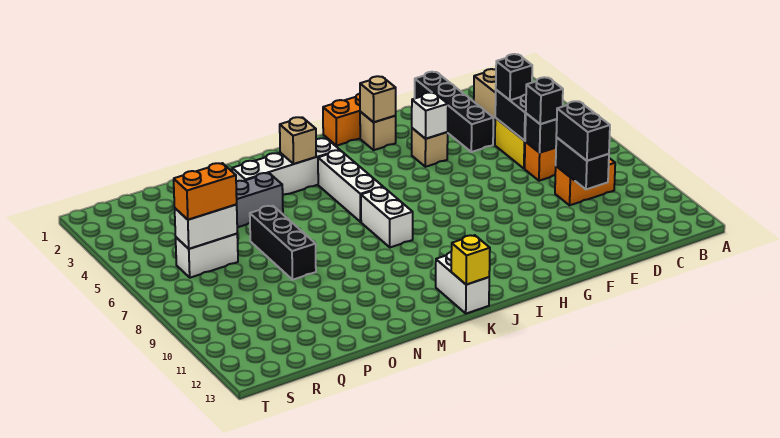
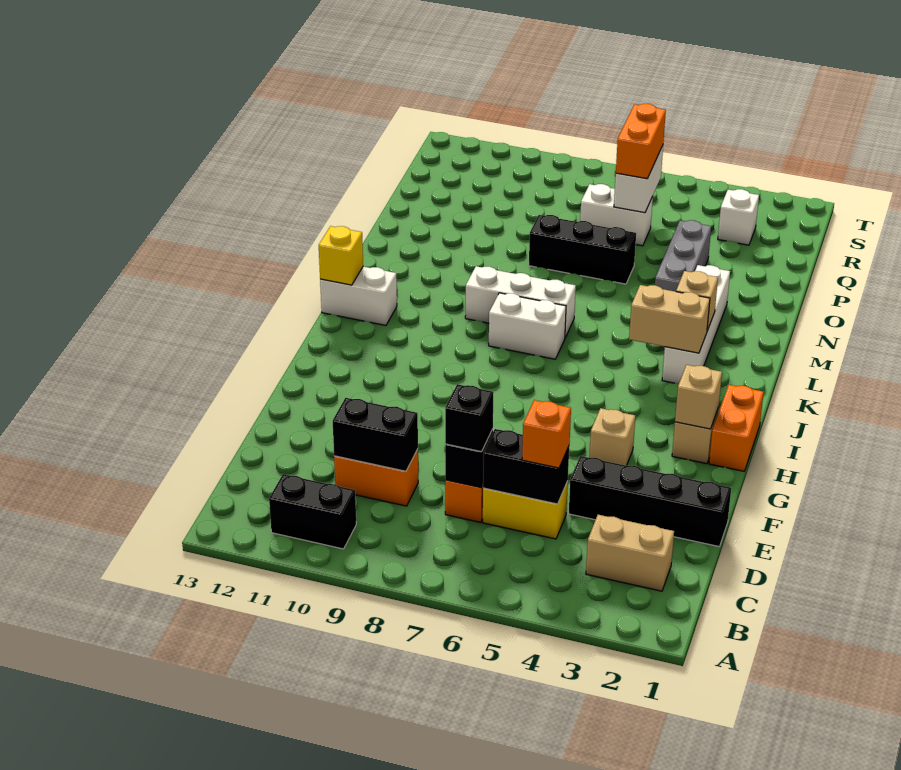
orange 1x2 brick [555,158,615,205] -> orange 1x2 brick turned to [334,449,418,506]
black 1x1 brick [496,54,532,100] -> orange 1x1 brick [522,400,571,468]
black 1x2 brick [556,101,610,161] -> black 1x2 brick moved to [269,474,356,549]
white 1x1 brick [412,93,448,139] -> white 1x1 brick moved to [718,189,759,245]
none -> tan 1x2 brick [629,285,710,353]
white 1x3 brick [318,150,383,222] -> white 1x3 brick moved to [465,266,576,337]
white 1x2 brick [176,234,238,278] -> white 1x2 brick turned to [580,184,653,246]

